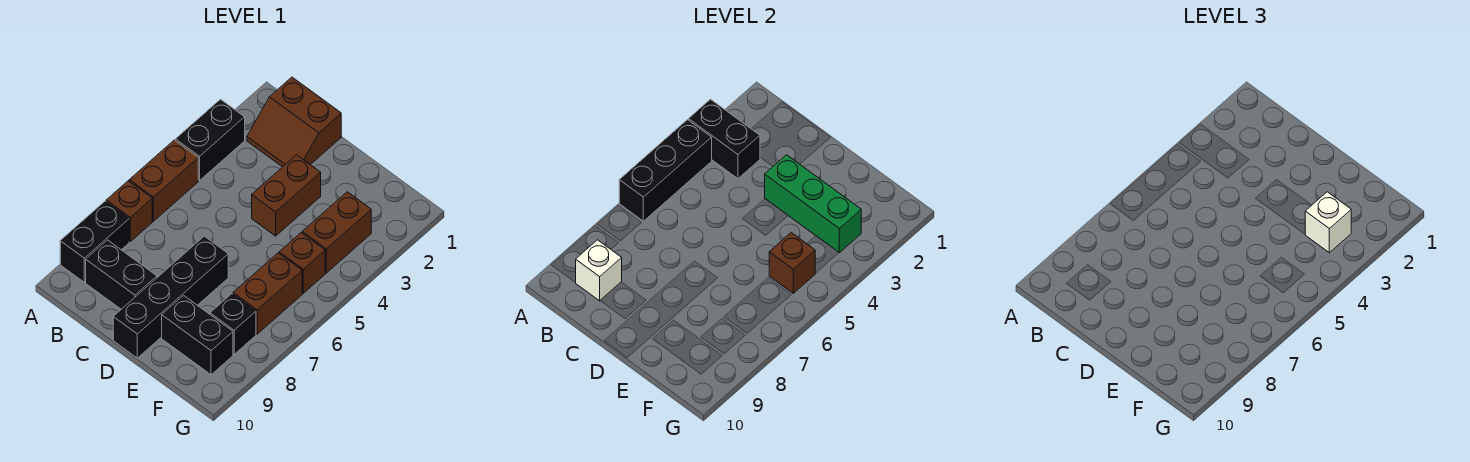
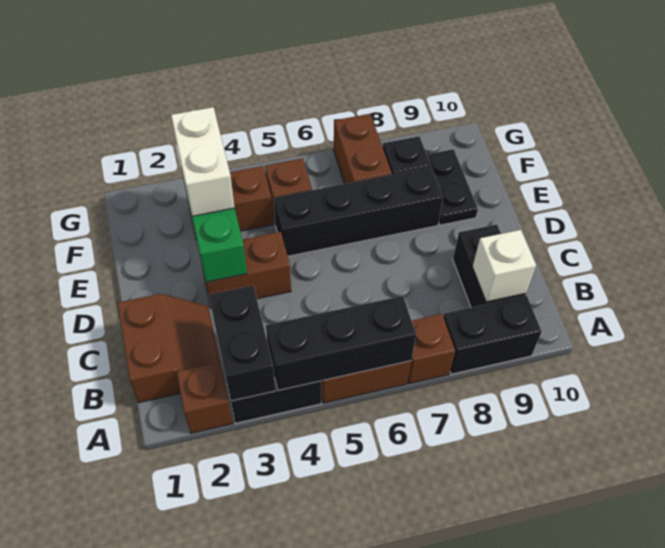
black 1x4 brick [113,236,228,358] -> black 1x4 brick moved to [274,167,443,256]
black 1x2 brick [162,295,233,375] -> black 1x2 plate [427,149,478,225]
white 1x1 brick [1305,192,1351,253] -> white 1x2 brick [171,107,235,216]
brown 1x1 brick [769,233,815,293] -> brown 1x1 brick moved to [177,362,233,433]
brown 1x2 brick [233,253,302,334] -> brown 1x2 brick turned to [334,114,392,184]

